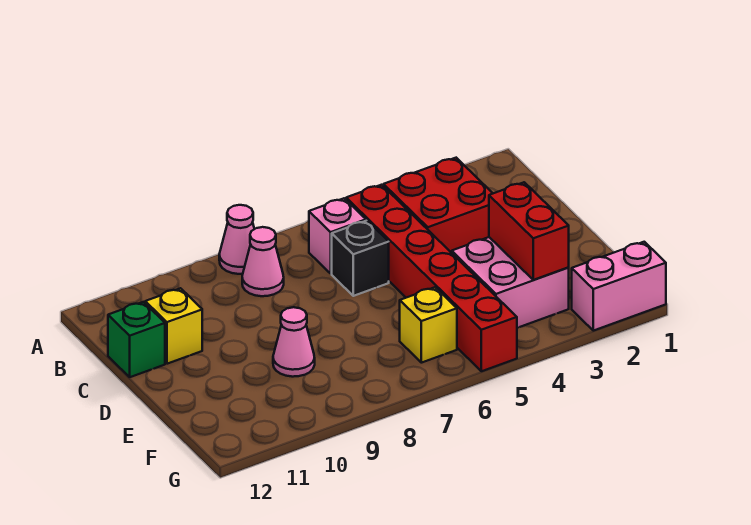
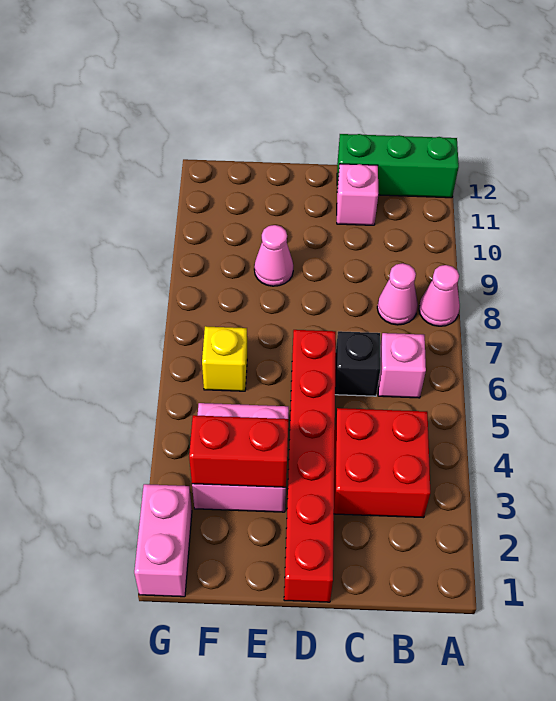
red 1x6 brick [346,185,517,371] -> red 1x6 brick turned to [284,330,336,602]
yellow 1x1 brick [145,288,202,364] -> pink 1x1 brick [337,164,378,225]
green 1x1 brick [108,302,165,377] -> green 1x3 brick [337,134,459,198]

